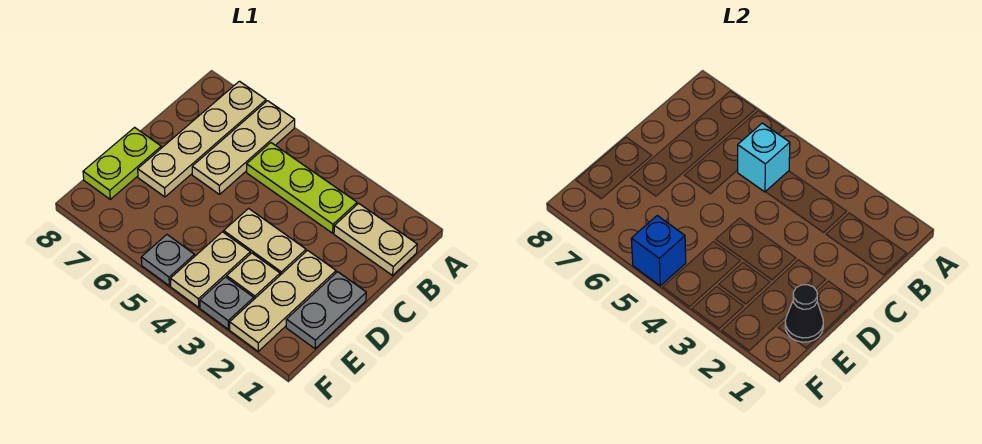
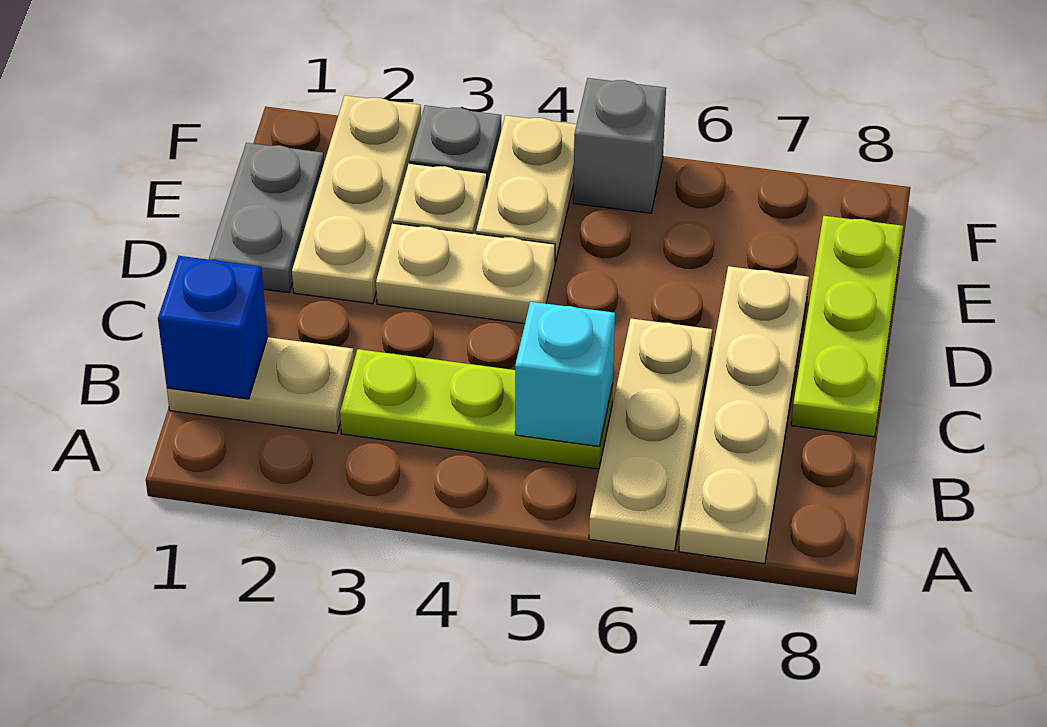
lime 1x2 plate [83,127,161,199] -> lime 1x3 plate [791,216,903,437]
black 1x1 cone [785,285,823,342] -> none
grey 1x1 plate [141,235,195,286] -> grey 1x1 brick [573,78,666,213]
blue 1x1 brick [631,216,686,286] -> blue 1x1 brick moved to [158,256,268,399]

